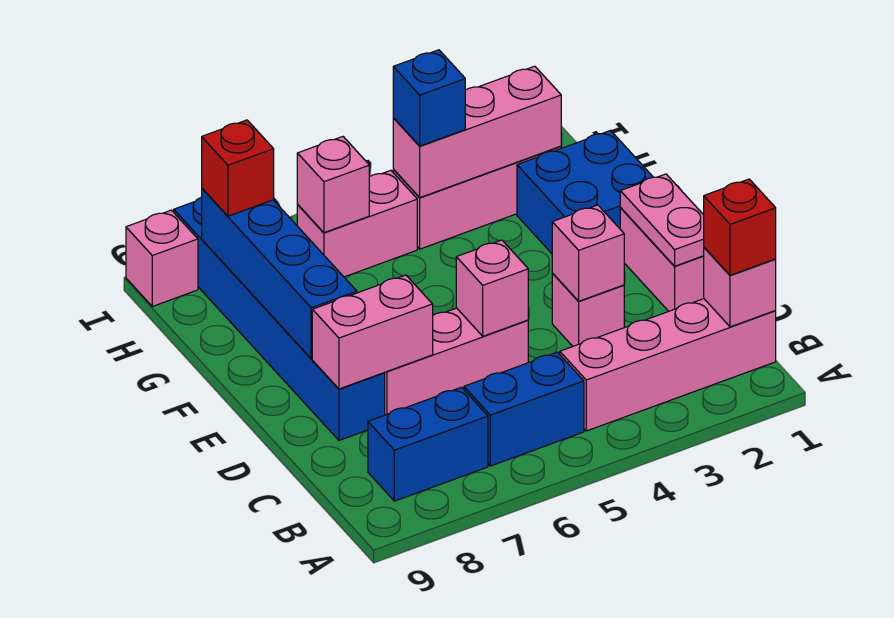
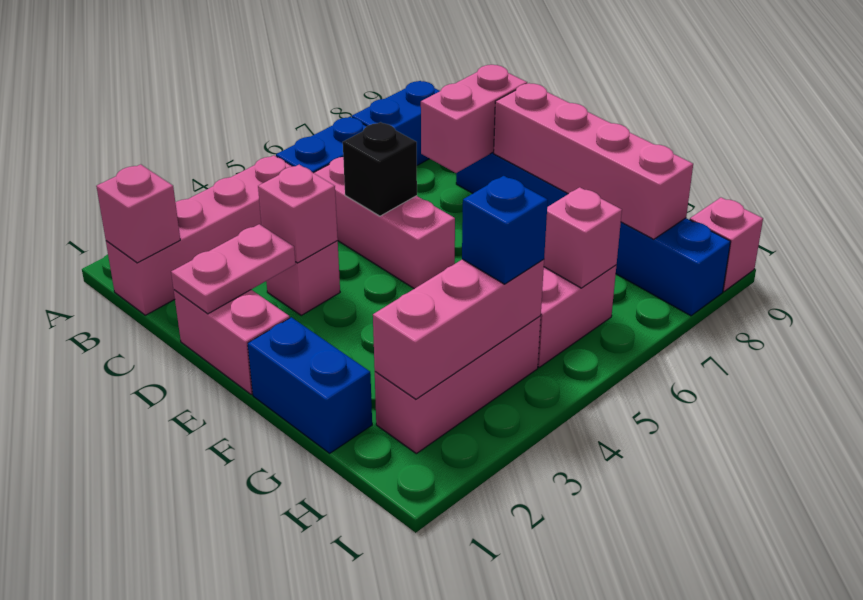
red 1x1 brick [704,179,776,275] -> none
pink 1x2 plate [620,174,704,266] -> pink 1x2 plate turned to [171,224,295,314]
pink 1x3 brick [384,308,528,415] -> pink 1x3 brick turned to [314,157,455,289]
pink 1x1 brick [456,240,528,336] -> black 1x1 brick [343,122,417,216]
blue 1x4 brick [202,189,357,359] -> pink 1x4 brick [494,83,693,239]
blue 2x2 brick [517,131,653,253] -> blue 1x2 brick [248,317,372,453]
red 1x1 brick [202,120,274,216] -> none

